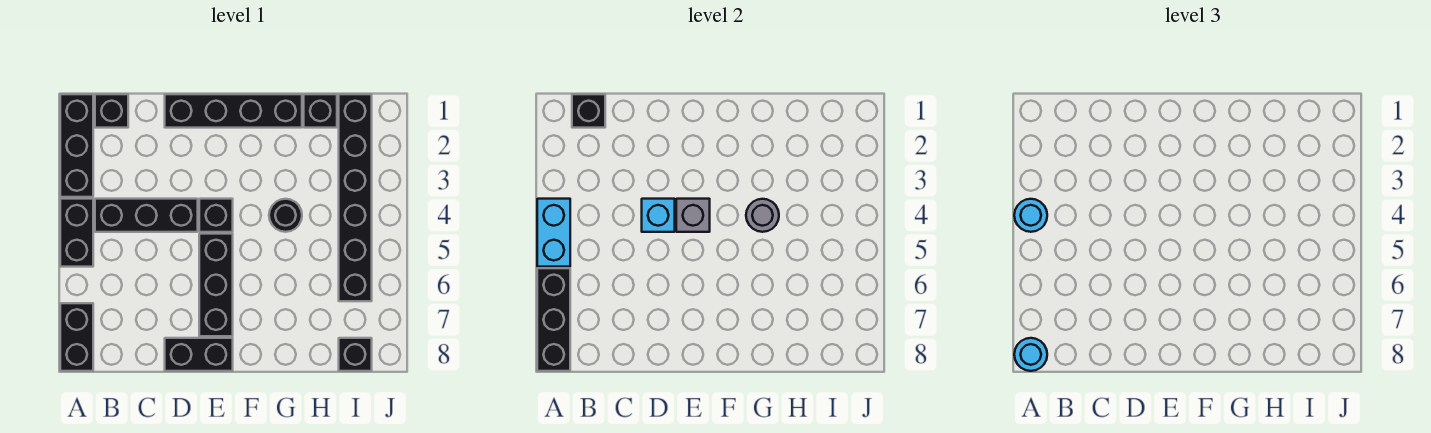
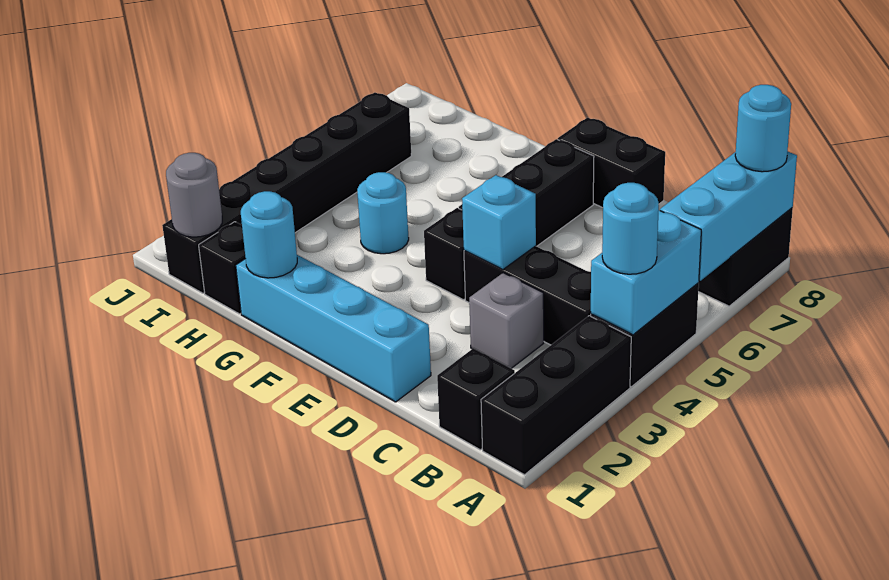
black 1x3 brick [537,268,570,371] -> cyan 1x3 brick [660,152,797,281]
black 1x1 brick [572,94,605,128] -> none
black 1x4 brick [165,94,302,128] -> cyan 1x4 brick [236,255,431,402]
grey 1x1 brick [676,199,710,232] -> grey 1x1 brick moved to [469,273,544,369]
none -> cyan 1x1 round brick [241,191,297,278]
black 1x1 round brick [269,199,302,232] -> cyan 1x1 round brick [357,172,409,254]
grey 1x1 round brick [746,199,779,232] -> grey 1x1 round brick moved to [166,153,222,237]
black 1x1 brick [339,338,372,371] -> none

